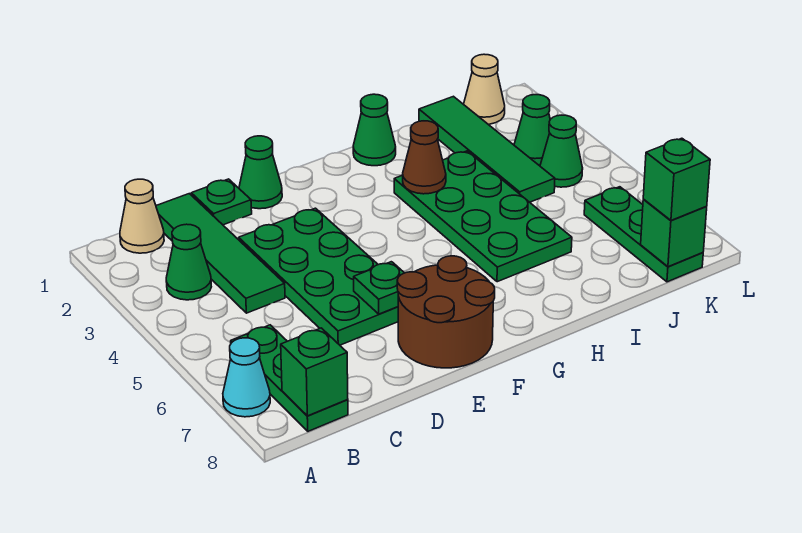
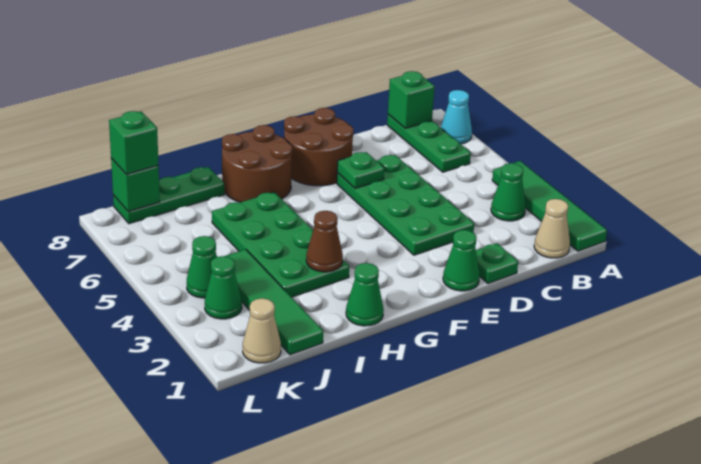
green 1x4 tile [156,194,285,313] -> green 1x4 tile moved to [492,161,607,251]
none -> brown 2x2 round brick [222,125,292,202]
green 1x3 plate [584,187,703,282] -> green 1x3 plate turned to [113,167,225,224]

